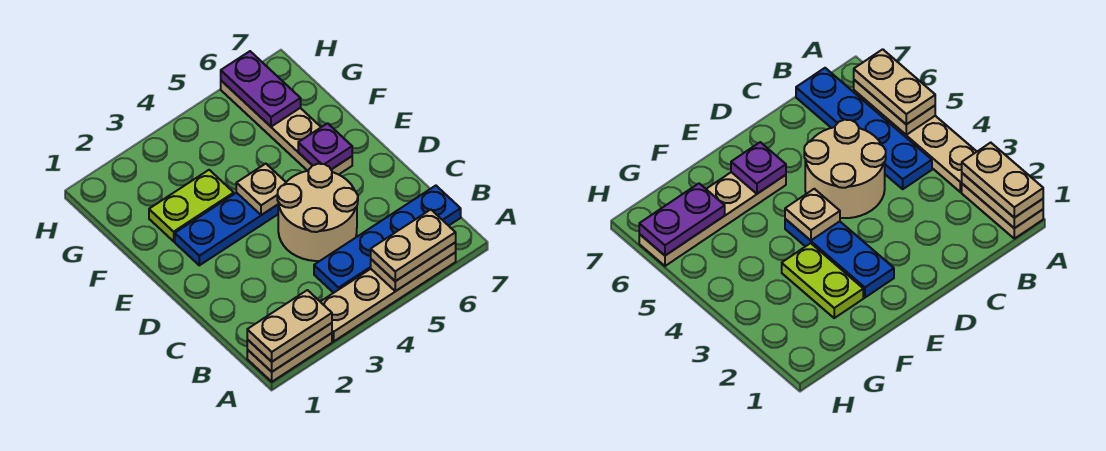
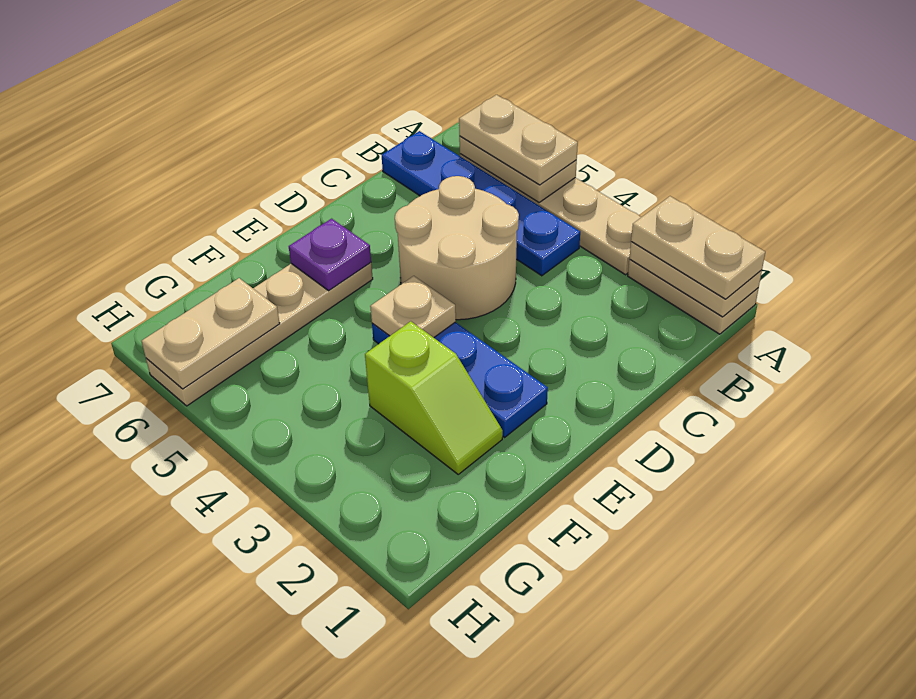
lime 1x2 plate [149,170,234,241] -> lime 1x2 slope [365,321,503,474]
purple 1x2 plate [221,51,301,127] -> tan 1x2 plate [142,278,280,389]

